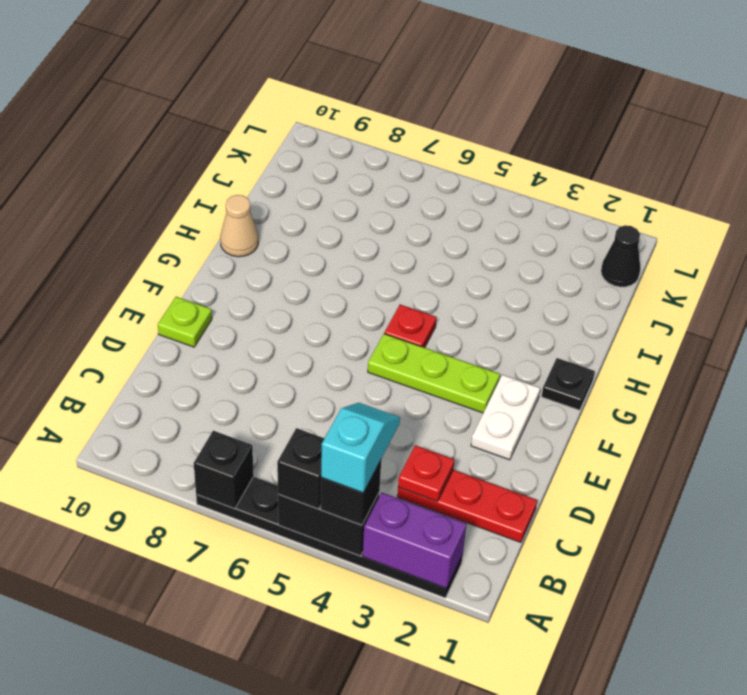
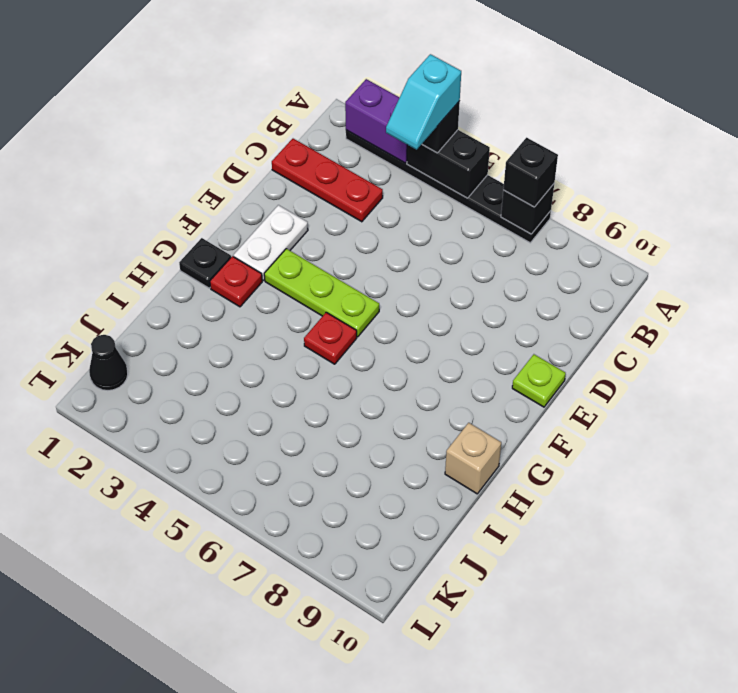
black 1x1 brick [277,428,325,509] -> black 1x1 brick moved to [503,138,558,207]
red 1x1 plate [398,445,454,501] -> red 1x1 plate moved to [210,256,262,307]
tan 1x1 cone [220,195,258,257] -> tan 1x1 brick [445,423,501,494]

